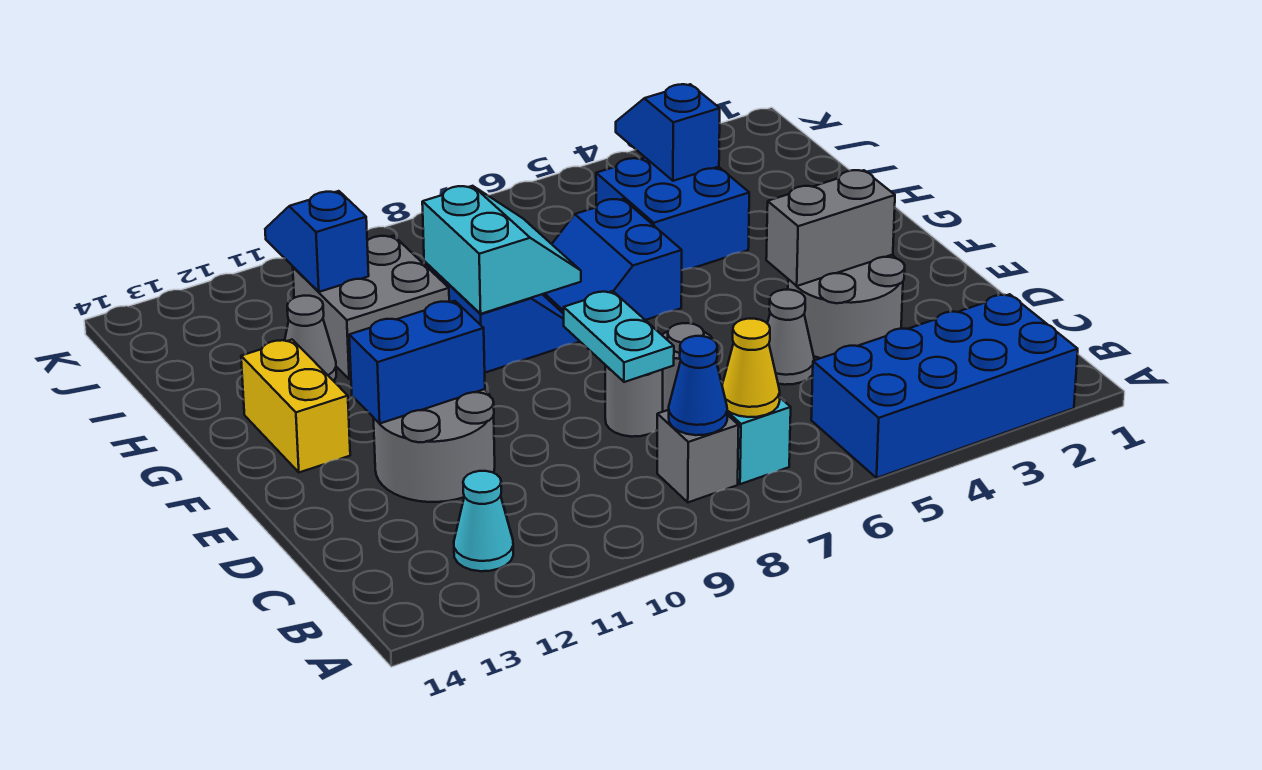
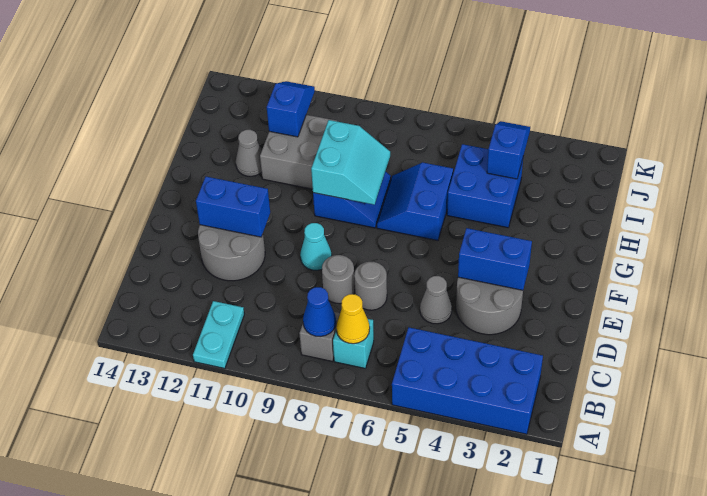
cyan 1x1 cone [454,471,513,571] -> cyan 1x1 cone moved to [300,223,332,270]
cyan 1x2 plate [564,291,674,382] -> cyan 1x2 plate moved to [193,301,244,368]
grey 1x2 brick [766,170,895,286] -> blue 1x2 brick [458,228,532,290]
yellow 1x2 brick [241,340,350,472] -> none

